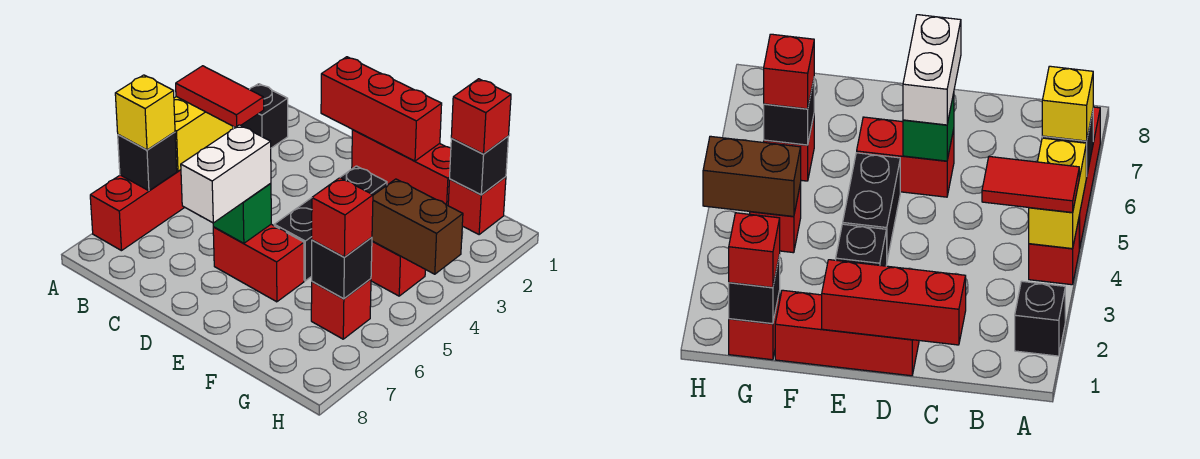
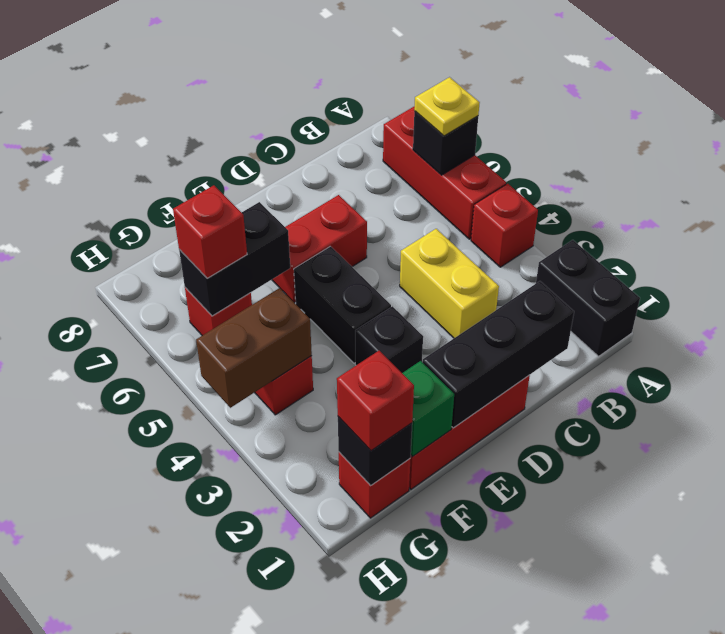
black 1x1 brick [234,84,288,148] -> black 1x2 brick [536,240,640,356]
yellow 1x2 brick [174,97,233,171] -> yellow 1x2 brick moved to [400,229,499,338]
red 1x2 tile [176,66,264,127] -> none
yellow 1x1 brick [115,75,175,150] -> yellow 1x1 plate [414,77,480,136]
red 1x3 brick [321,57,442,161] -> black 1x3 brick [422,281,574,428]
green 1x1 brick [213,183,271,243] -> green 1x1 brick moved to [402,361,454,457]
white 1x2 brick [181,125,271,223] -> none
black 1x1 brick [312,237,372,299] -> black 1x2 brick [179,202,290,316]

